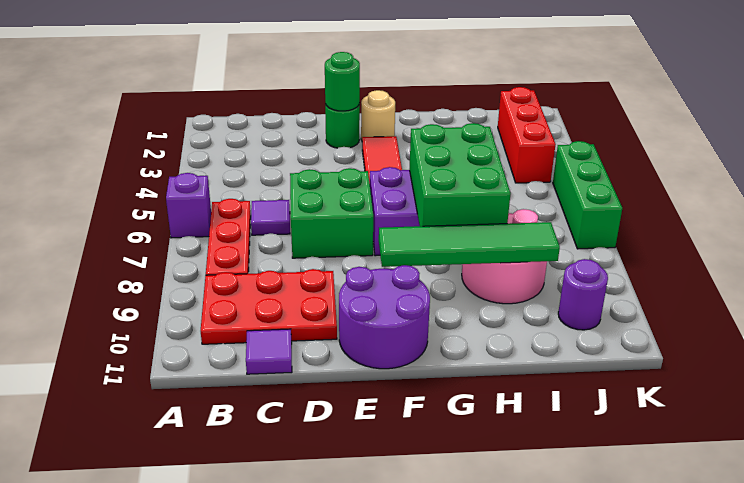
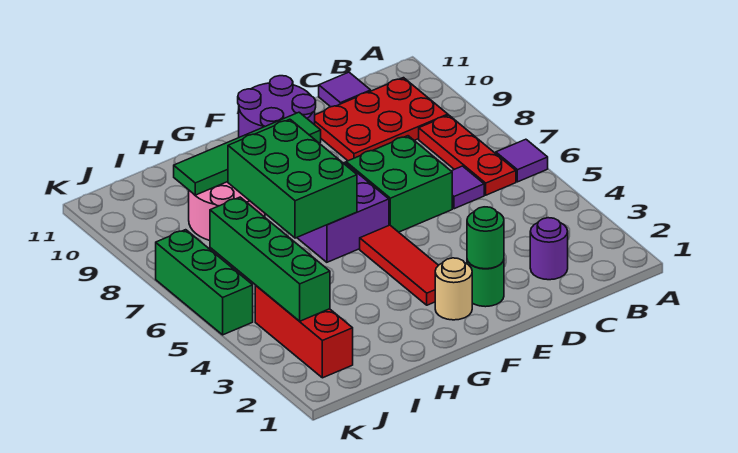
purple 1x1 brick [166,173,211,238] -> purple 1x1 tile [496,139,548,182]
none -> green 1x4 brick [210,197,330,321]
purple 1x1 round brick [558,259,608,330] -> purple 1x1 round brick moved to [530,218,568,280]

